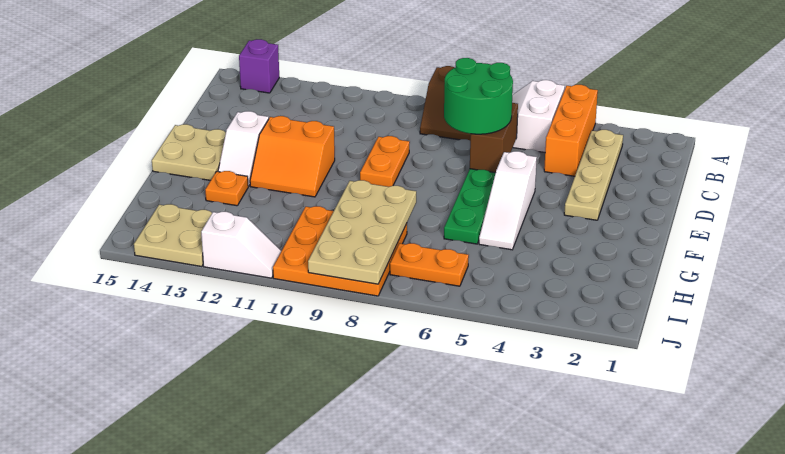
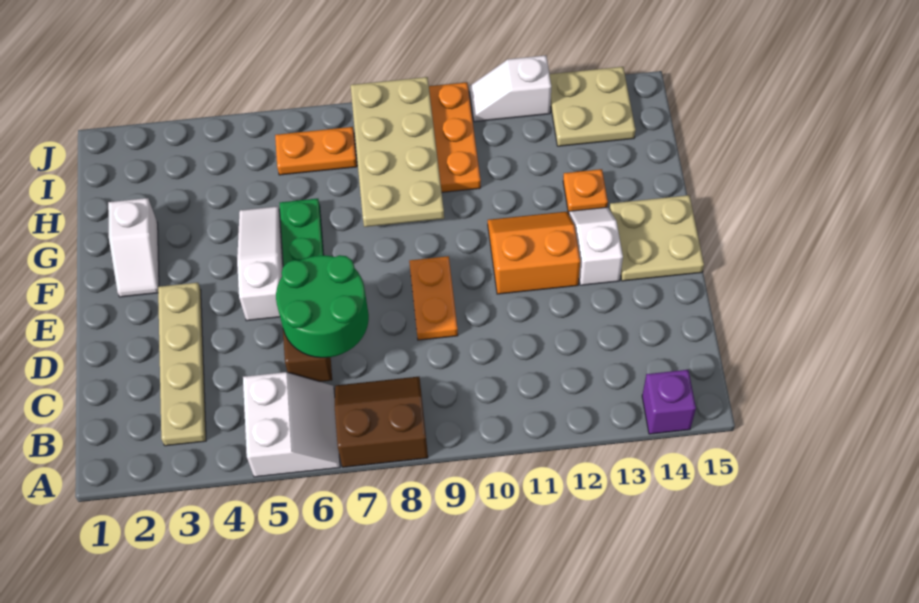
orange 1x3 brick [544,85,598,176] -> none
none -> white 1x2 slope [108,198,159,297]

